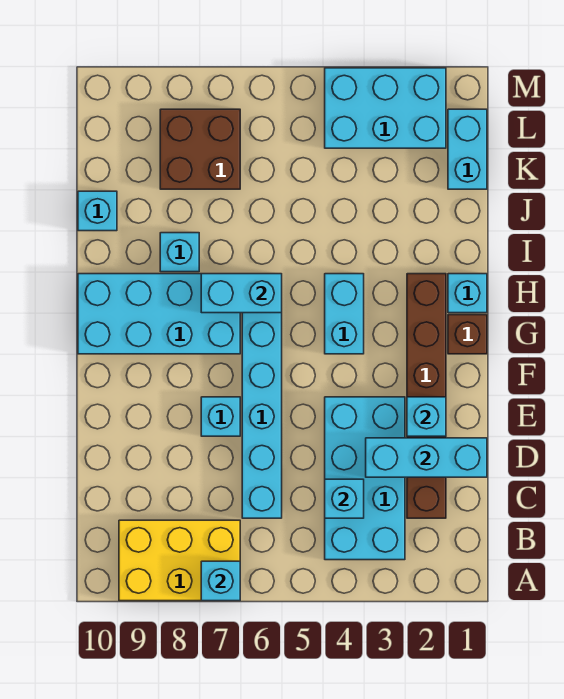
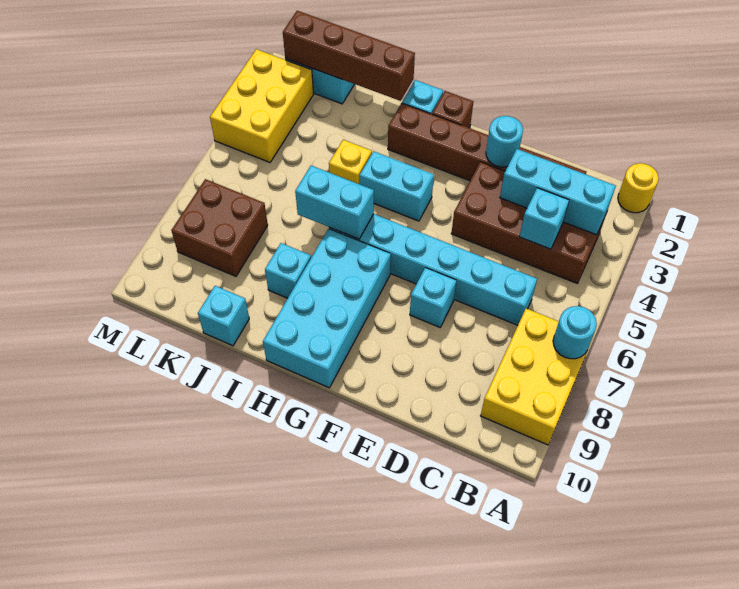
none -> yellow 1x1 round brick [618,163,659,213]
cyan 1x1 brick [201,561,240,601] -> cyan 1x1 round brick [553,306,597,359]
cyan 2x4 brick [325,397,405,560] -> brown 2x4 brick [451,162,607,283]
cyan 1x3 brick [366,438,487,477] -> cyan 1x3 brick turned to [500,149,616,235]
cyan 1x1 brick [407,397,446,436] -> cyan 1x1 round brick [486,116,523,167]
cyan 1x2 brick [201,274,282,313] -> cyan 1x2 brick turned to [295,165,374,239]
none -> brown 1x4 brick [283,11,415,101]
none -> yellow 1x1 brick [329,140,372,184]
cyan 2x3 brick [325,68,446,148] -> yellow 2x3 brick [210,49,314,162]

